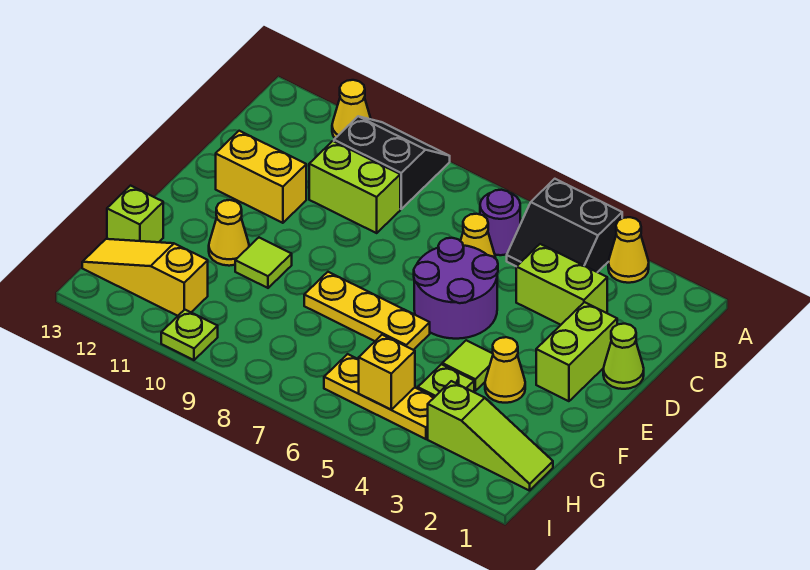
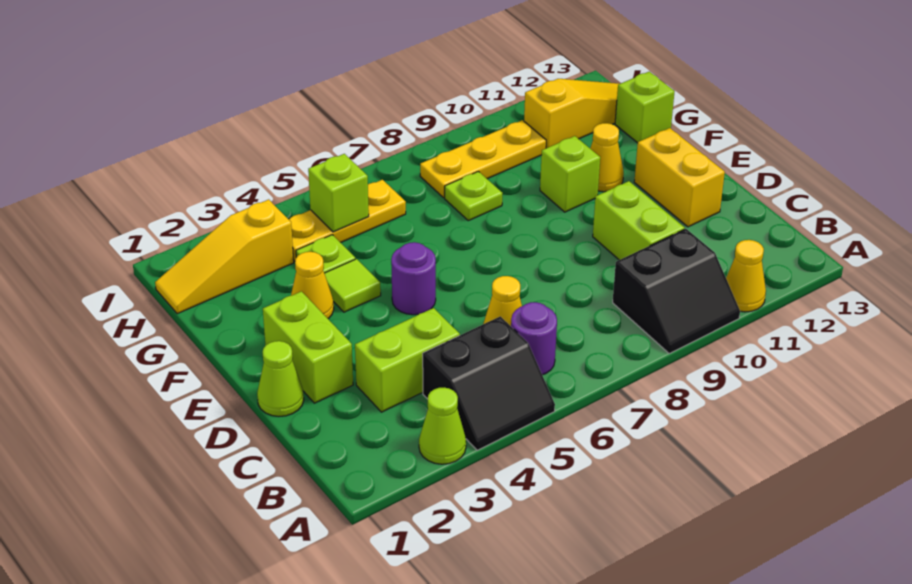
yellow 1x1 cone [608,217,649,283] -> lime 1x1 cone [419,388,466,464]
black 2x2 slope [507,179,622,272] -> black 2x2 slope turned to [423,316,555,450]
lime 1x2 brick [309,141,400,233] -> lime 1x2 brick turned to [593,181,685,260]
purple 2x2 round brick [414,238,498,339] -> purple 1x1 round brick [391,242,436,315]
yellow 1x2 brick [216,131,306,223] -> yellow 1x2 brick turned to [634,128,725,227]
yellow 1x3 plate [304,272,430,350] -> yellow 1x3 plate moved to [420,120,546,198]
lime 1x1 tile [235,238,292,288] -> lime 1x1 brick [540,136,600,212]
lime 1x3 slope [428,381,553,491] -> yellow 1x3 slope [155,199,294,314]
yellow 1x1 brick [358,335,415,410] -> lime 1x1 brick [308,154,369,232]
lime 1x1 plate [161,310,218,360] -> lime 1x1 plate moved to [445,171,502,221]

